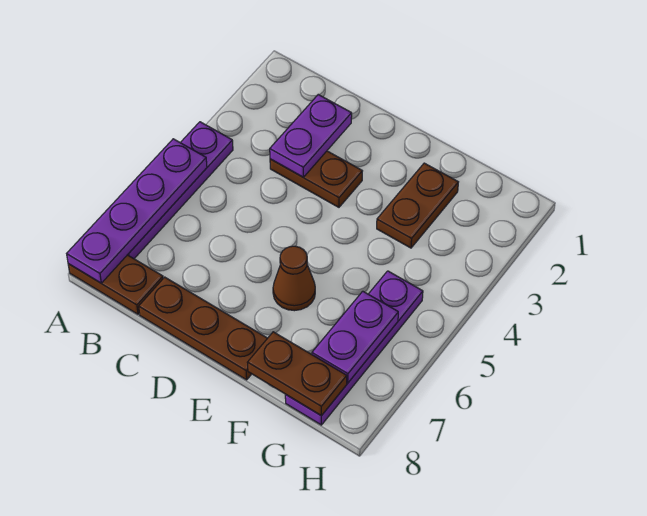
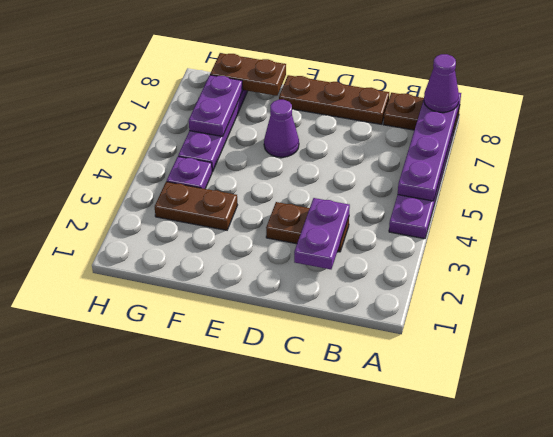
none -> purple 1x1 cone [424,54,459,112]
brown 1x1 cone [273,246,315,311] -> purple 1x1 cone [264,100,299,157]
brown 1x2 plate [377,163,458,248] -> brown 1x2 plate turned to [155,182,237,230]
none -> purple 1x1 plate [167,157,212,189]

